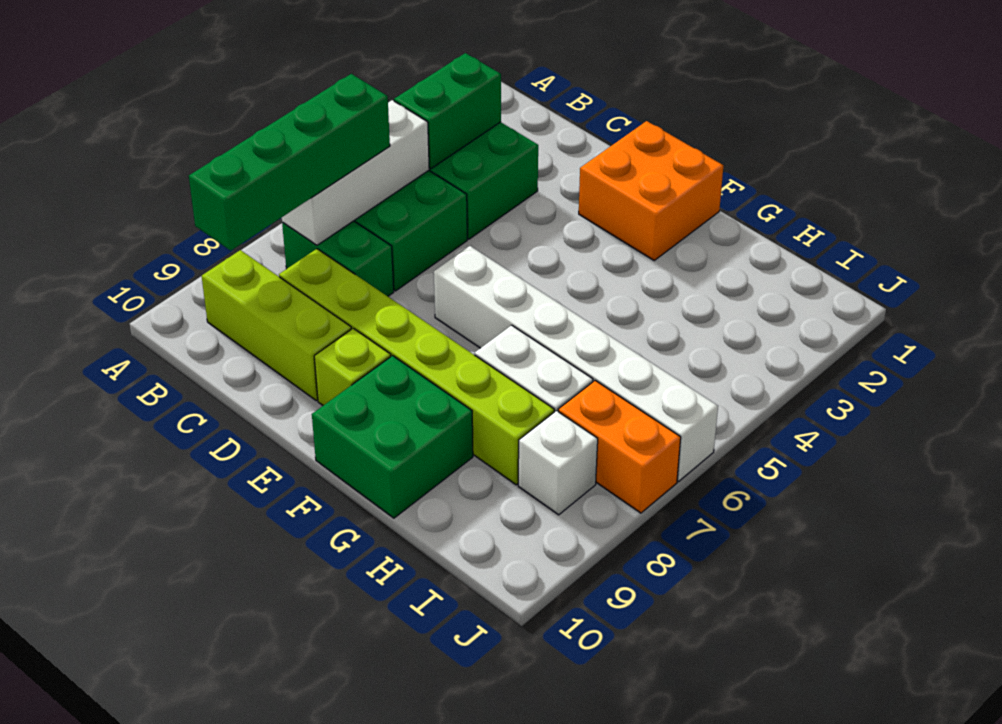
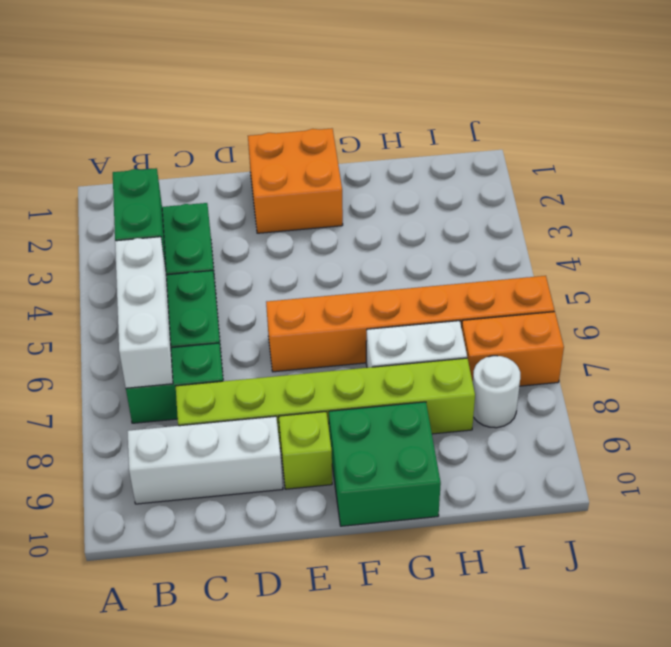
green 1x4 brick [189,74,390,250] -> none
lime 1x3 brick [202,250,351,400] -> white 1x3 brick [127,416,283,504]
white 1x6 brick [434,246,718,481] -> orange 1x6 brick [266,276,554,372]
white 1x1 brick [518,411,598,515] -> white 1x1 round brick [473,356,520,428]

